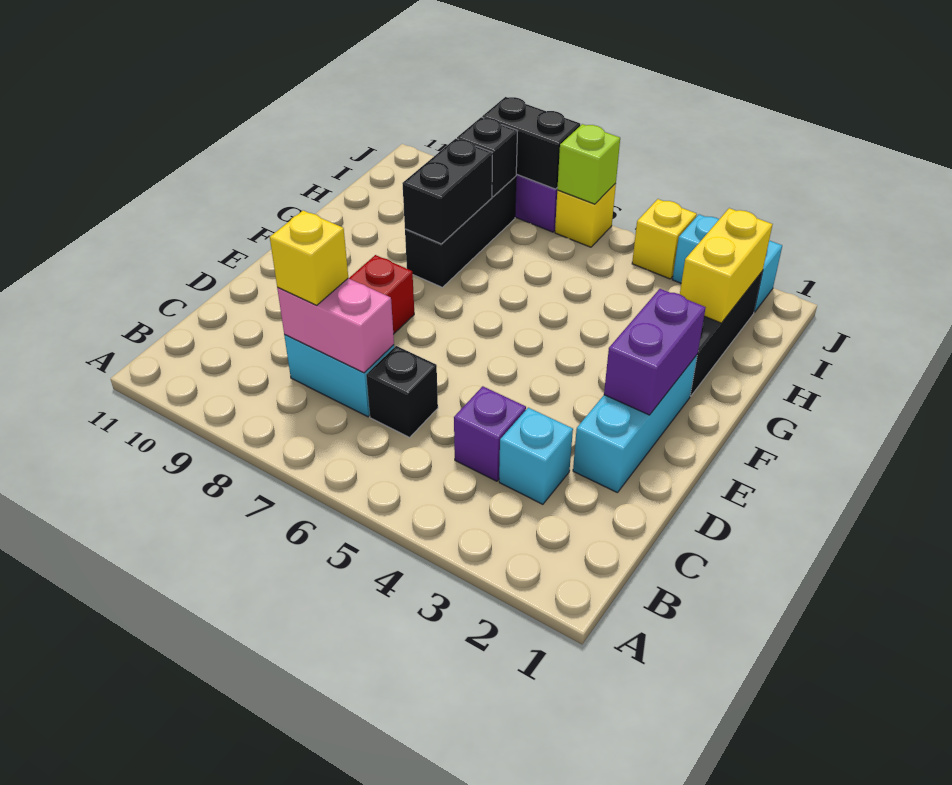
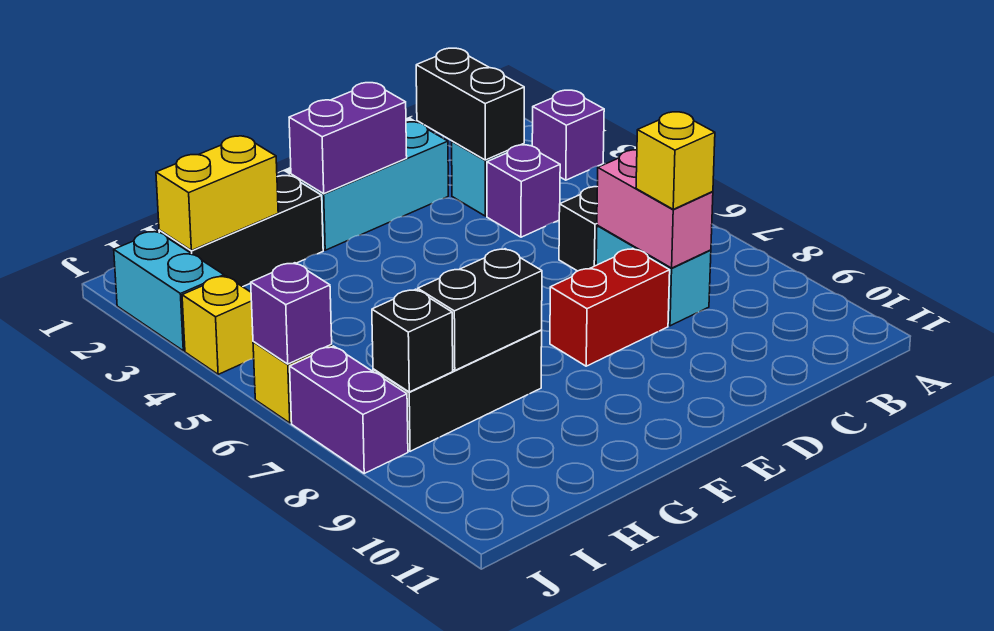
none -> purple 1x1 brick [532,90,604,180]
lime 1x1 brick [557,124,620,204] -> purple 1x1 brick [251,263,332,364]
black 1x2 brick [482,97,580,189] -> black 1x2 brick moved to [416,48,524,160]

